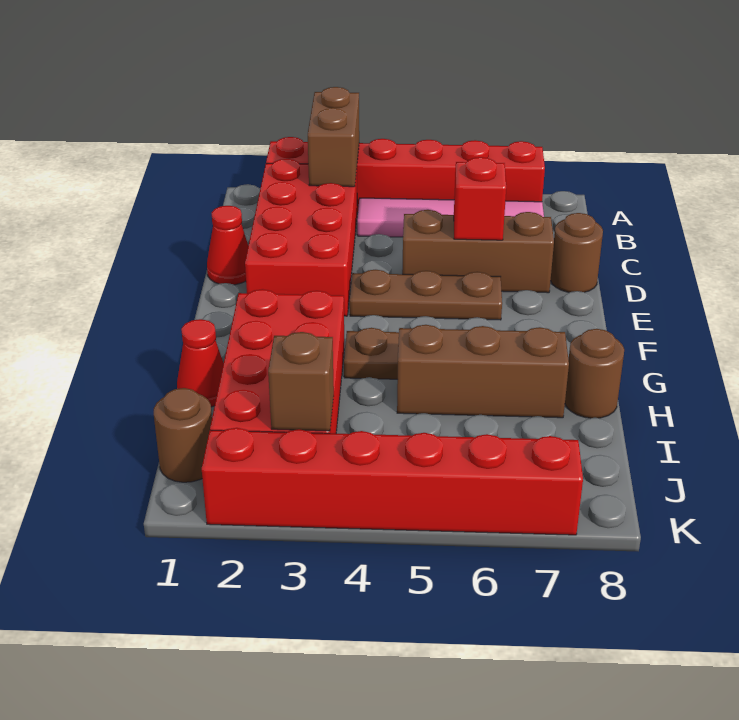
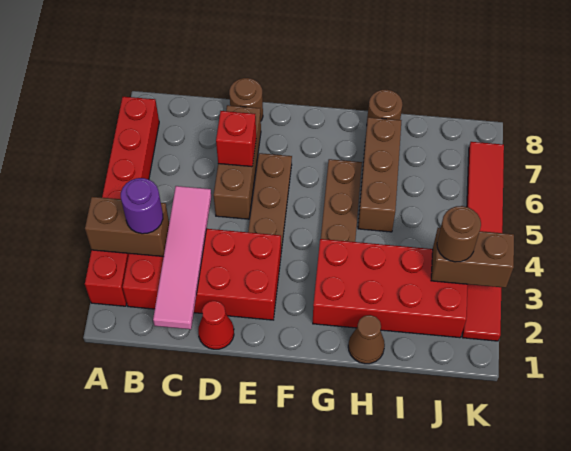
none -> purple 1x1 round brick [121,178,163,234]
pink 1x4 tile [357,198,544,237] -> pink 1x4 tile moved to [153,186,211,329]
red 1x1 cone [177,319,224,407] -> brown 1x1 cone [348,315,385,364]
brown 1x1 round brick [154,388,212,482] -> brown 1x1 round brick moved to [437,206,481,262]
brown 1x1 brick [268,332,334,431] -> brown 1x2 brick [431,228,514,288]
red 1x6 brick [202,428,583,535] -> red 1x6 tile [462,142,504,341]

